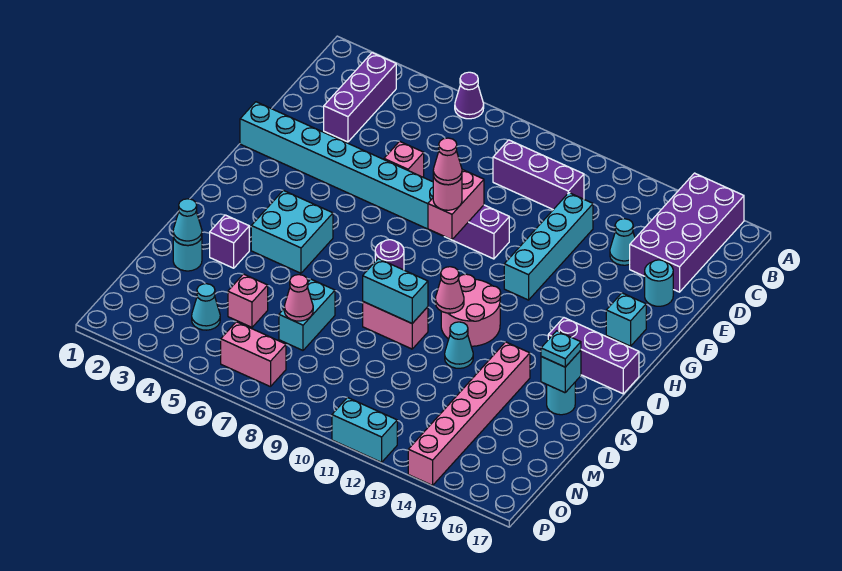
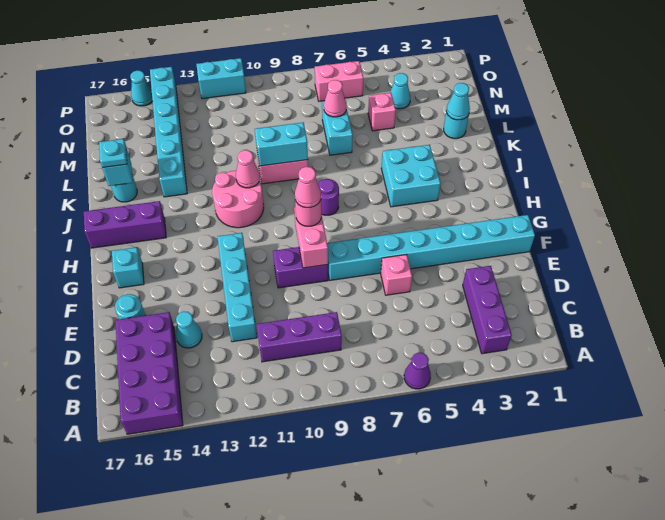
purple 1x1 brick [210,215,249,268] -> none
cyan 1x1 cone [445,322,473,368] -> cyan 1x1 cone moved to [130,70,152,106]
pink 1x6 brick [408,342,530,485] -> cyan 1x6 brick [150,67,187,197]

